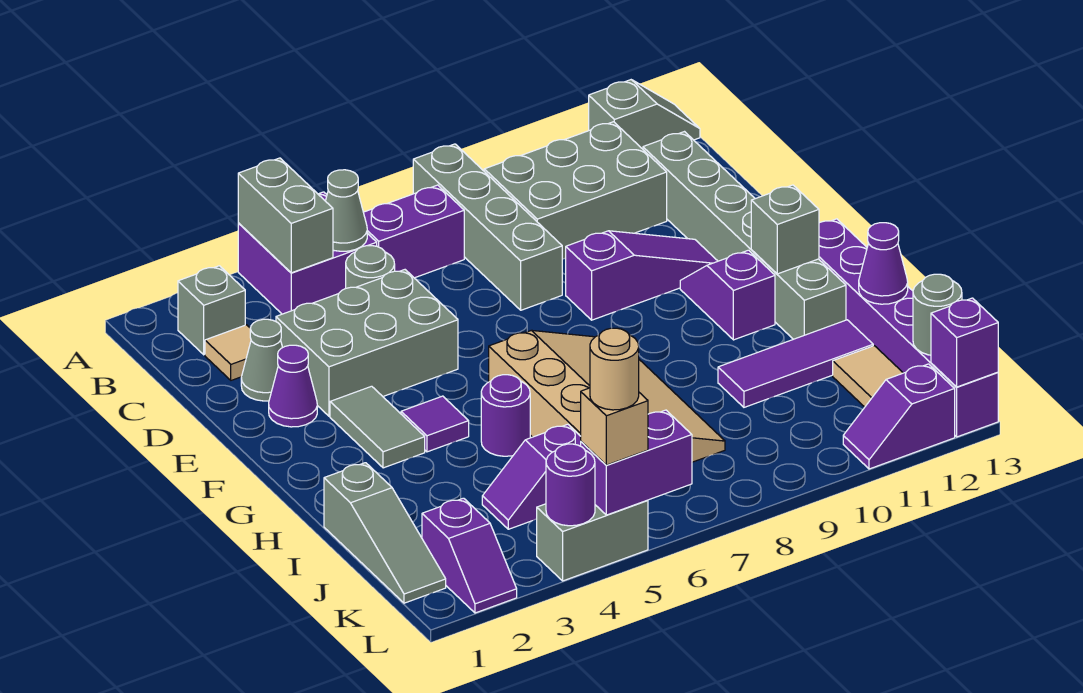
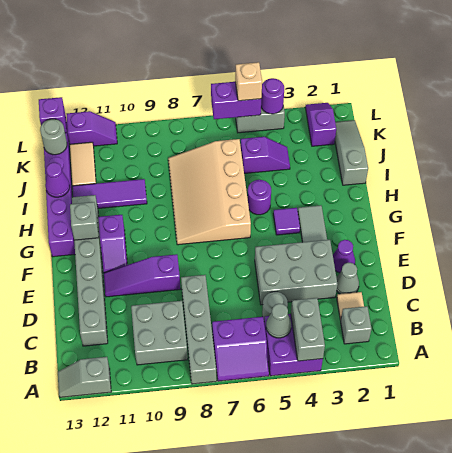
grey 2x3 brick [484,122,667,259] -> grey 2x2 brick [131,301,188,365]
tan 1x1 round brick [590,328,639,410] -> none

